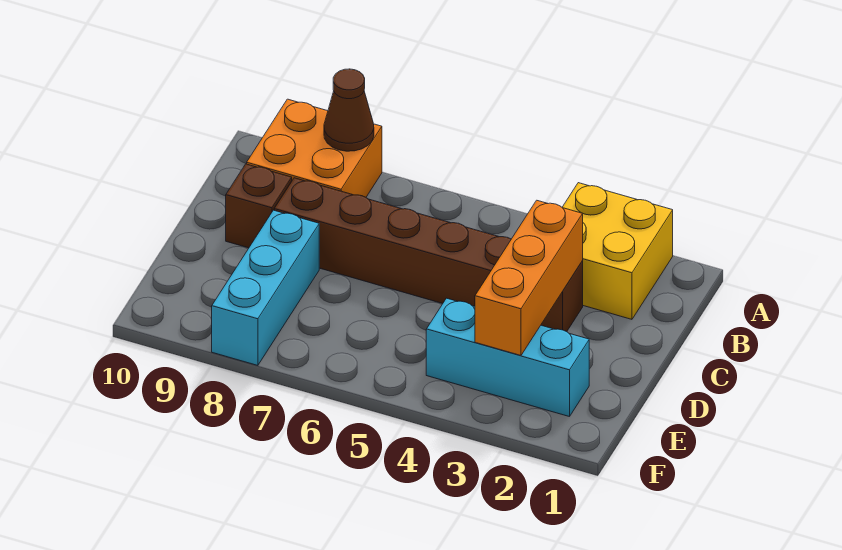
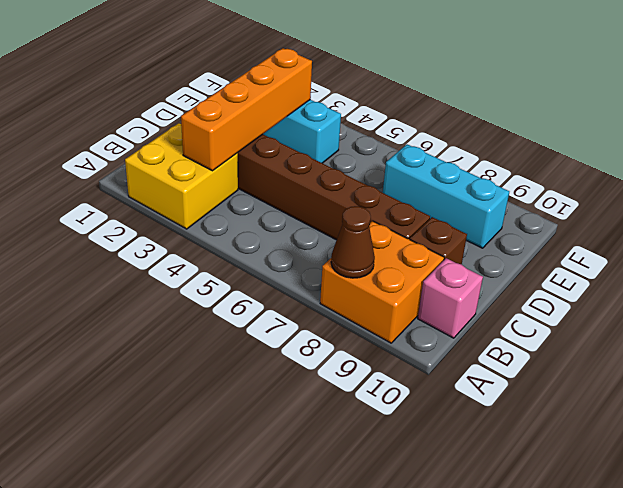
none -> pink 1x1 brick [418,258,483,338]
orange 1x3 brick [475,200,583,355] -> orange 1x4 brick [181,48,312,171]
cyan 1x3 brick [212,210,319,365] -> cyan 1x3 brick turned to [383,144,509,248]

